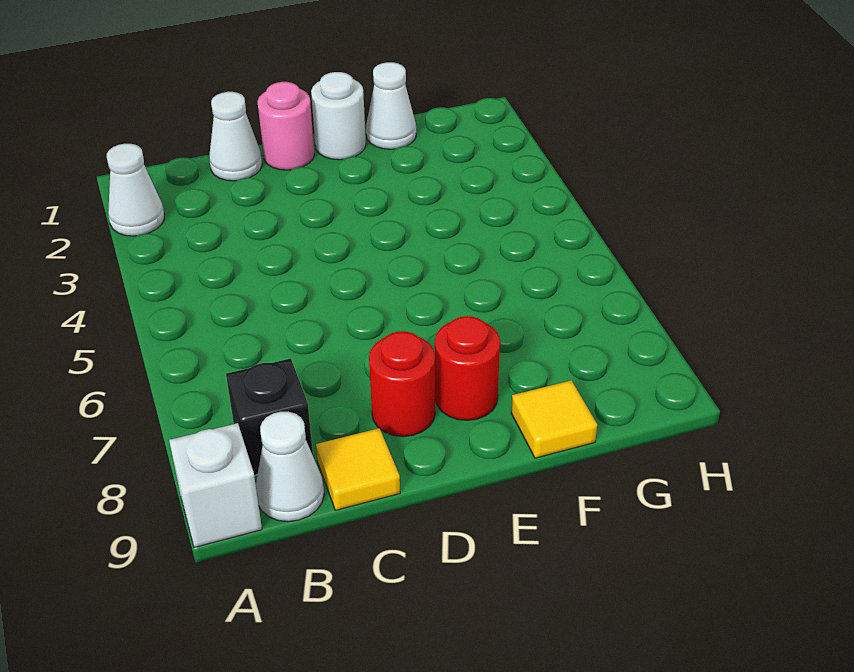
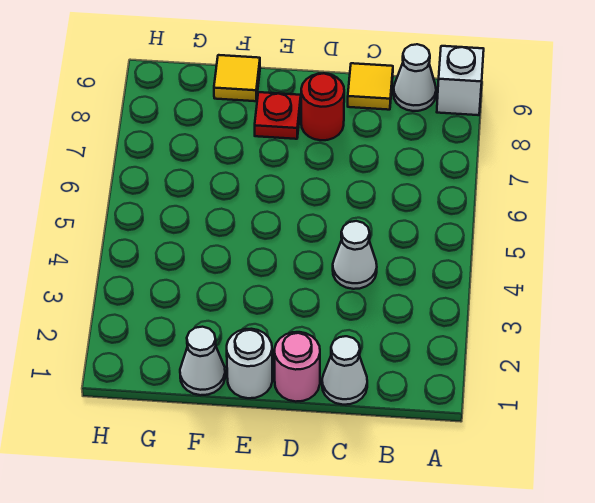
white 1x1 cone [107,144,164,236] -> white 1x1 cone moved to [333,221,377,289]
black 1x1 brick [226,359,313,475] -> none
red 1x1 round brick [435,316,500,420] -> red 1x1 plate [255,92,301,139]

